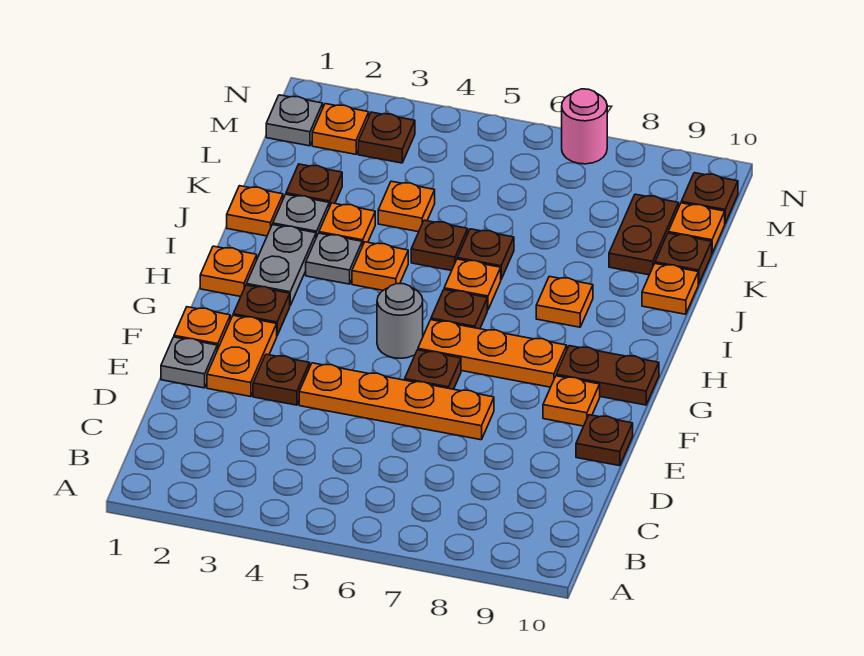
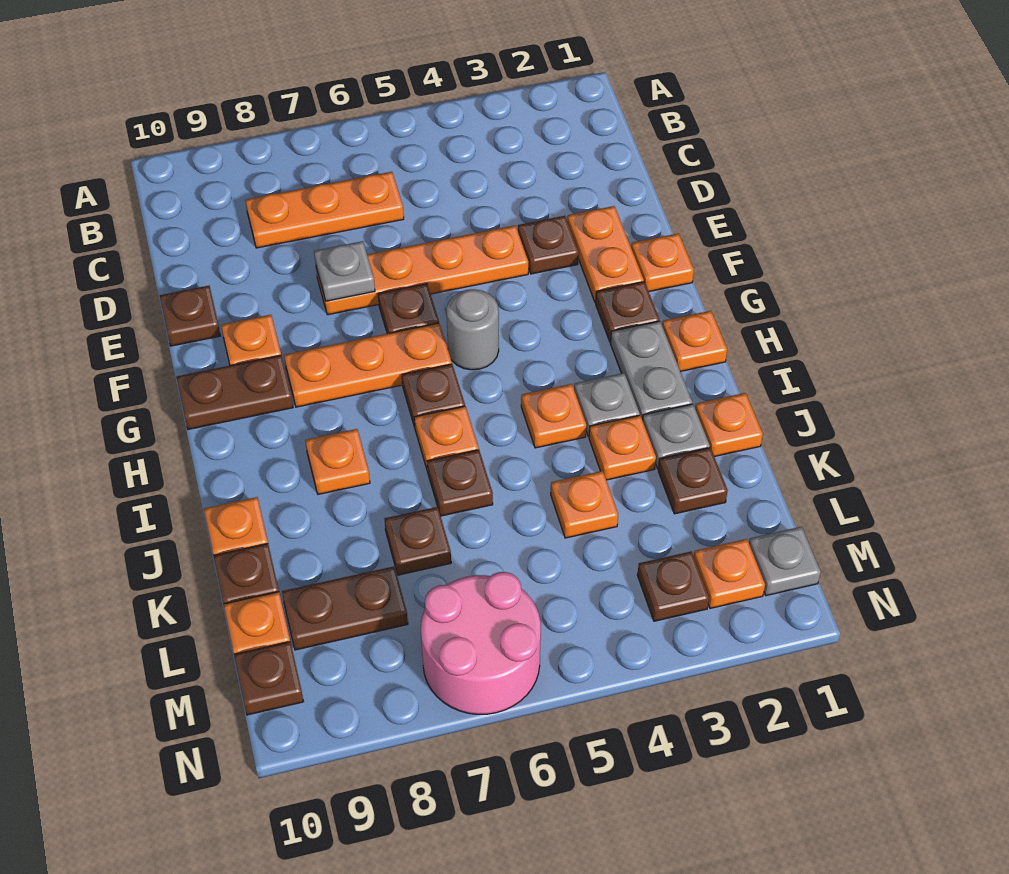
none -> orange 1x3 plate [245,172,404,248]
grey 1x1 plate [161,337,217,388] -> grey 1x1 plate moved to [314,241,375,301]
brown 1x1 plate [411,220,468,271] -> brown 1x1 plate moved to [385,507,451,575]
brown 1x2 plate [609,194,679,275] -> brown 1x2 plate turned to [282,566,408,650]
pink 1x1 round brick [562,89,607,164] -> pink 2x2 round brick [421,572,541,714]

